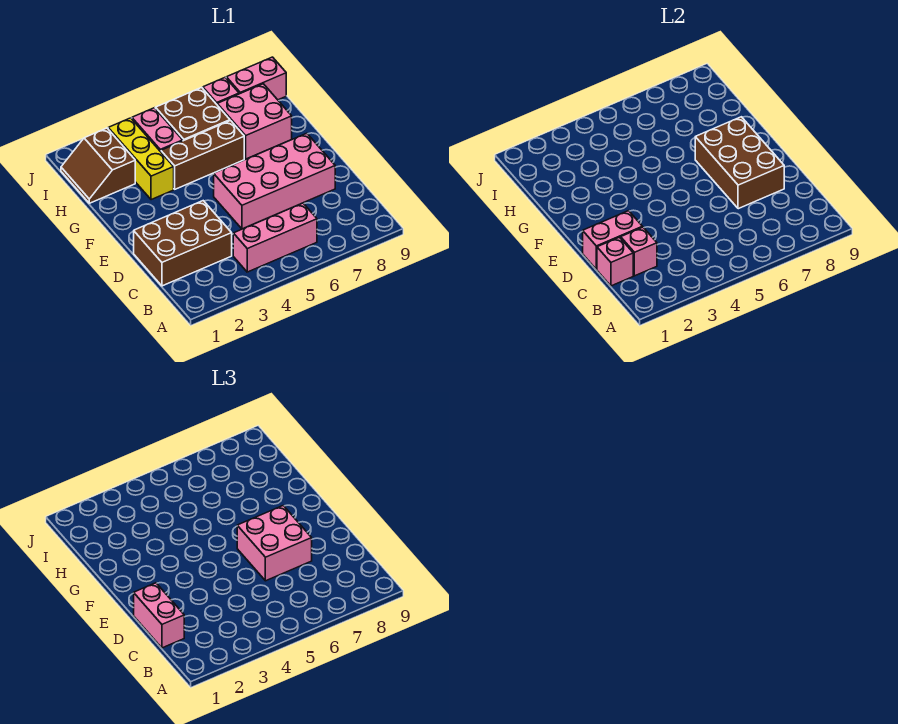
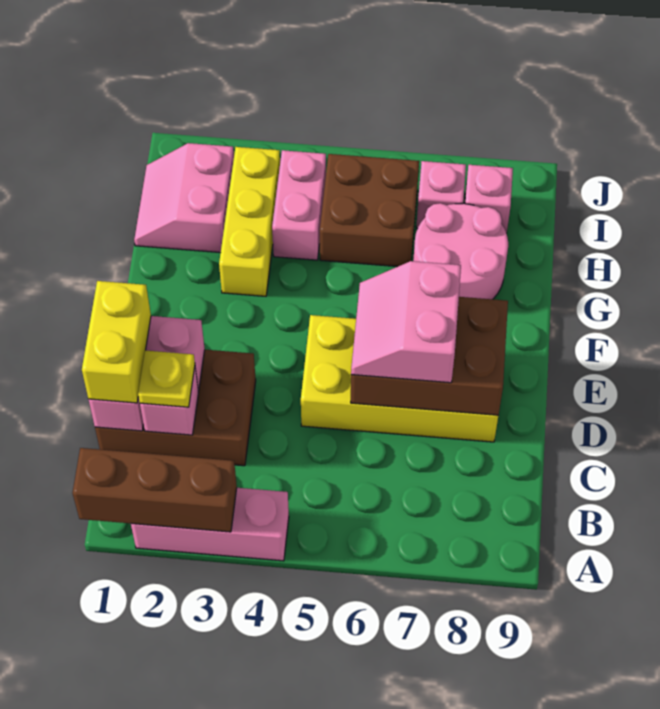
pink 1x3 brick [233,203,317,272] -> pink 1x3 brick moved to [131,488,289,561]
pink 1x2 brick [134,583,184,648] -> yellow 1x2 brick [82,281,151,403]
none -> yellow 1x1 plate [138,350,195,407]
pink 2x4 brick [214,133,335,229] -> yellow 2x4 brick [301,315,498,442]
pink 2x2 brick [237,506,312,581] -> pink 2x2 slope [351,261,461,383]
brown 2x3 brick [695,117,784,209] -> brown 2x3 brick turned to [351,297,508,415]
brown 1x3 brick [161,121,244,189] -> brown 1x3 brick moved to [73,448,237,532]
pink 2x2 brick [217,84,292,159] -> pink 2x2 round brick [413,203,508,299]
brown 2x2 slope [61,128,135,203] -> pink 2x2 slope [134,143,234,253]
pink 1x2 brick [226,57,286,100] -> pink 1x1 brick [464,165,513,233]

